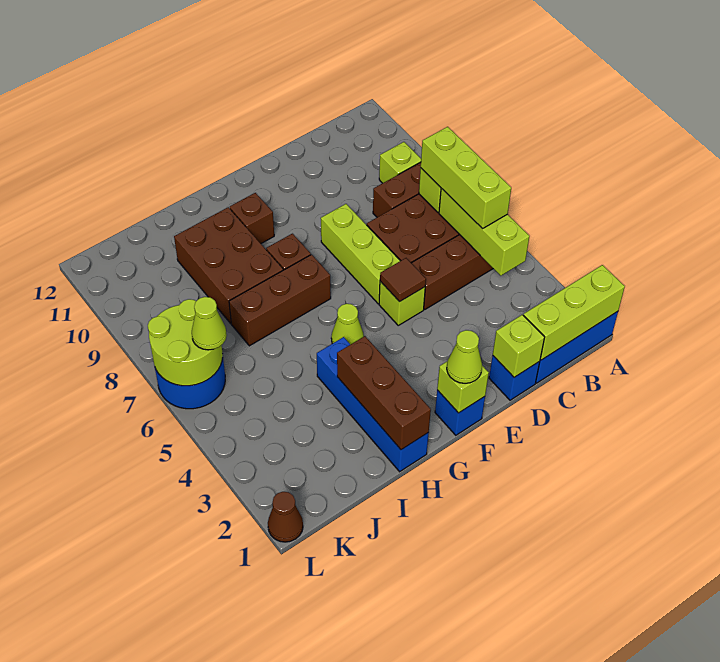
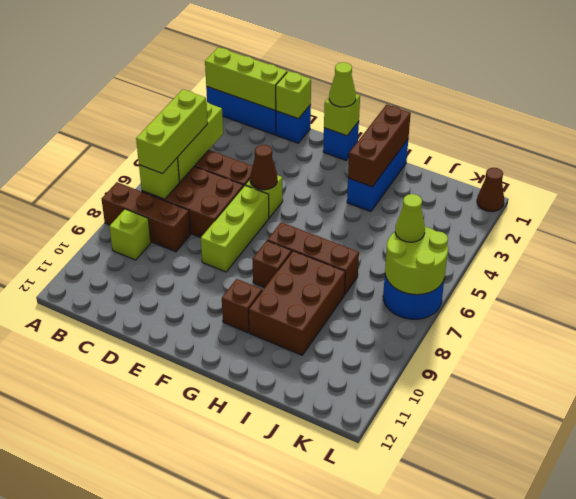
brown 1x1 tile [380,258,426,302] -> brown 1x1 cone [250,145,277,190]
lime 1x1 cone [331,304,364,345] -> none
blue 1x4 brick [317,337,429,472] -> blue 1x3 brick [347,140,408,212]

